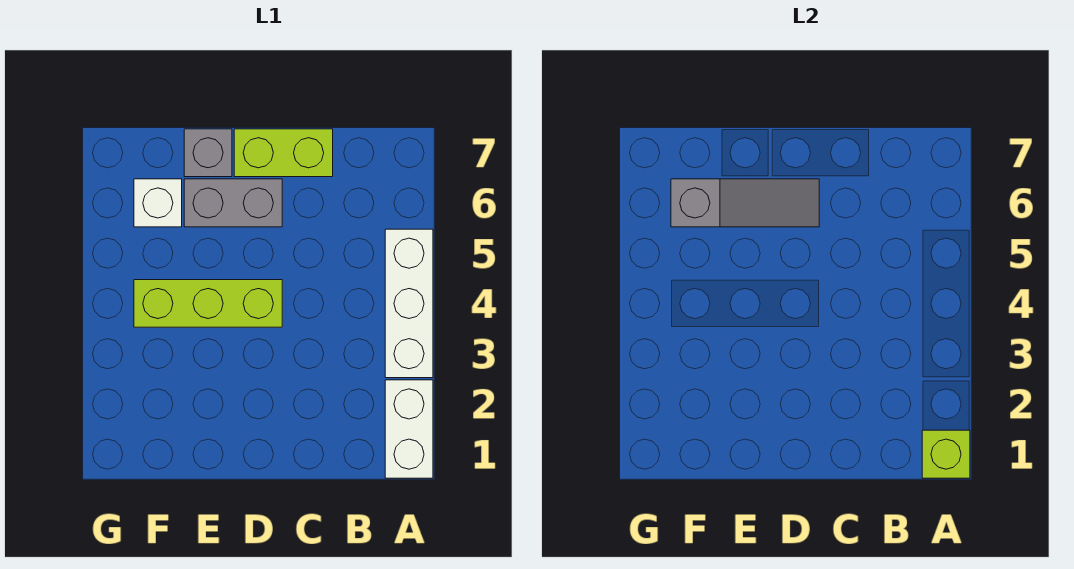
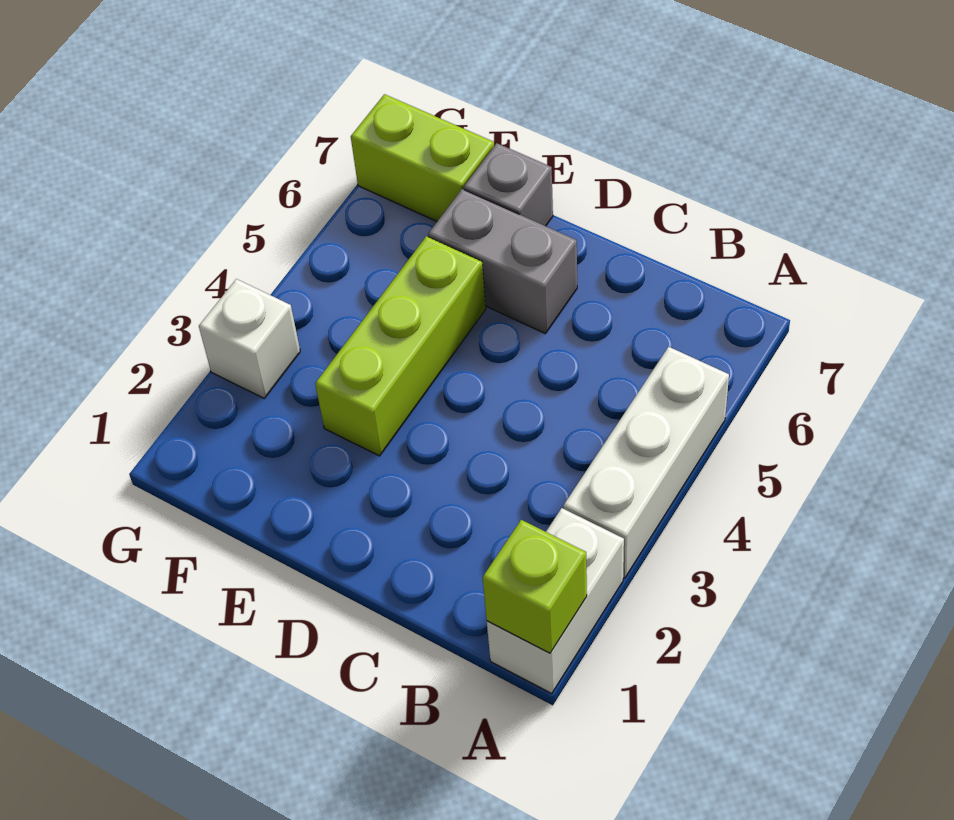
lime 1x2 brick [234,129,333,177] -> lime 1x2 brick moved to [351,94,494,221]
lime 1x3 brick [134,280,282,327] -> lime 1x3 brick turned to [315,236,486,456]
grey 1x3 slope [671,179,819,227] -> none
white 1x1 brick [134,179,182,227] -> white 1x1 brick moved to [199,279,300,398]

